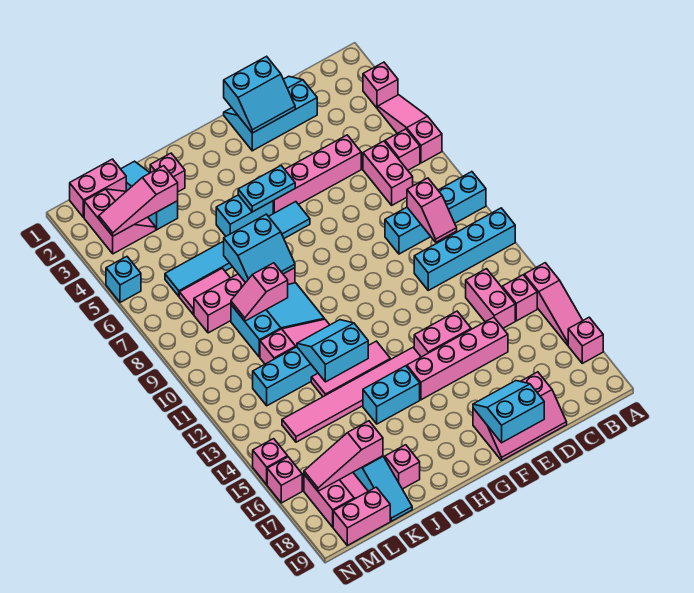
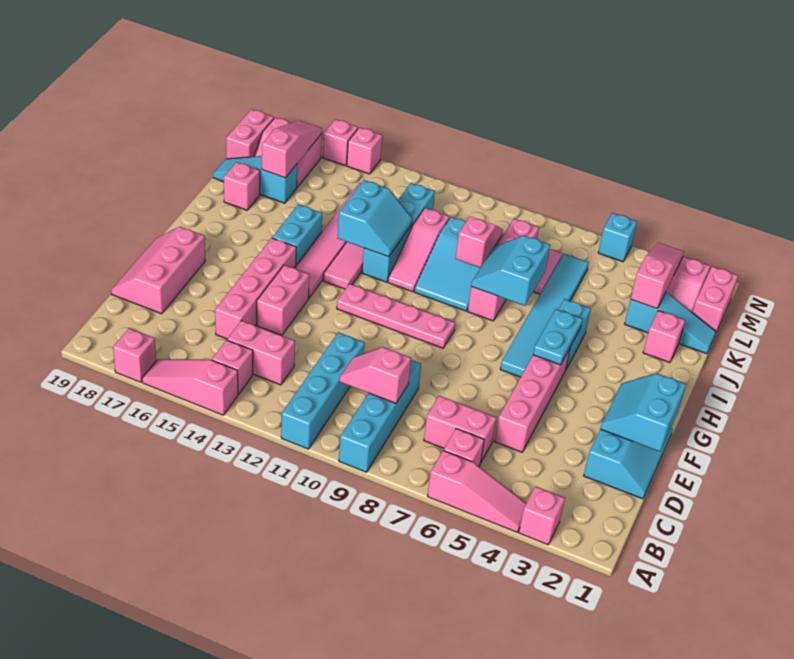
cyan 2x2 slope [473,381,544,443] -> none
none -> pink 1x4 plate [337,284,455,348]

